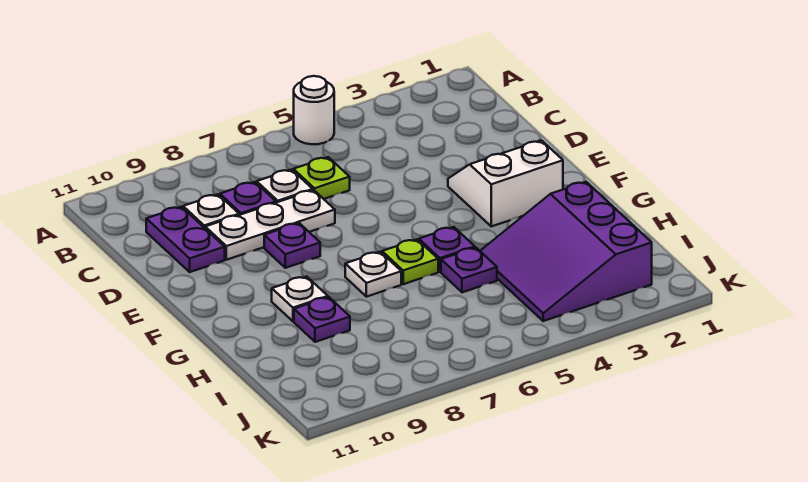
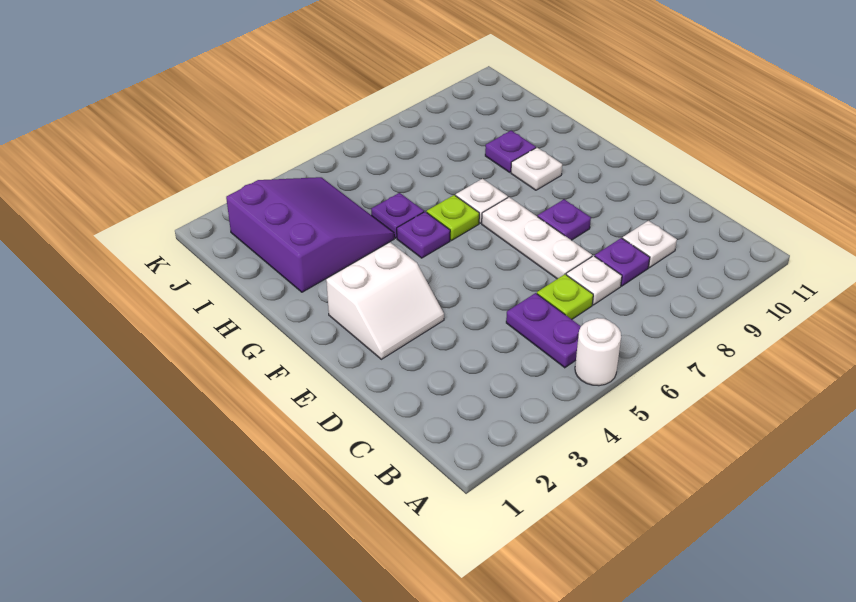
purple 1x2 plate [146,207,225,272] -> purple 1x2 plate moved to [506,293,581,368]
white 1x3 plate [205,190,335,260] -> white 1x3 plate turned to [482,197,592,279]

